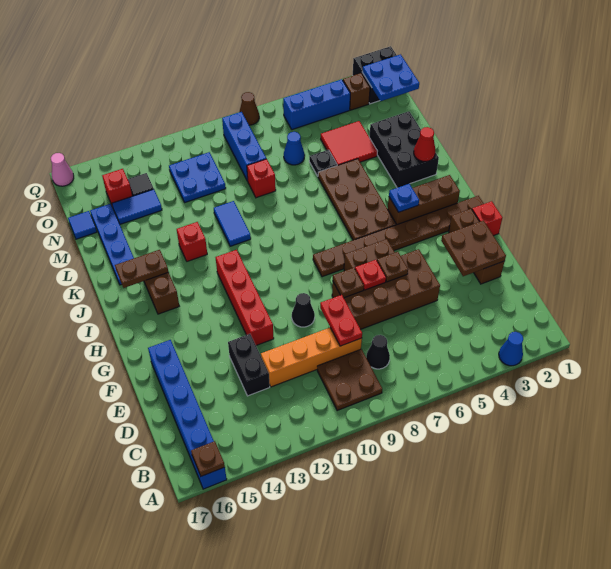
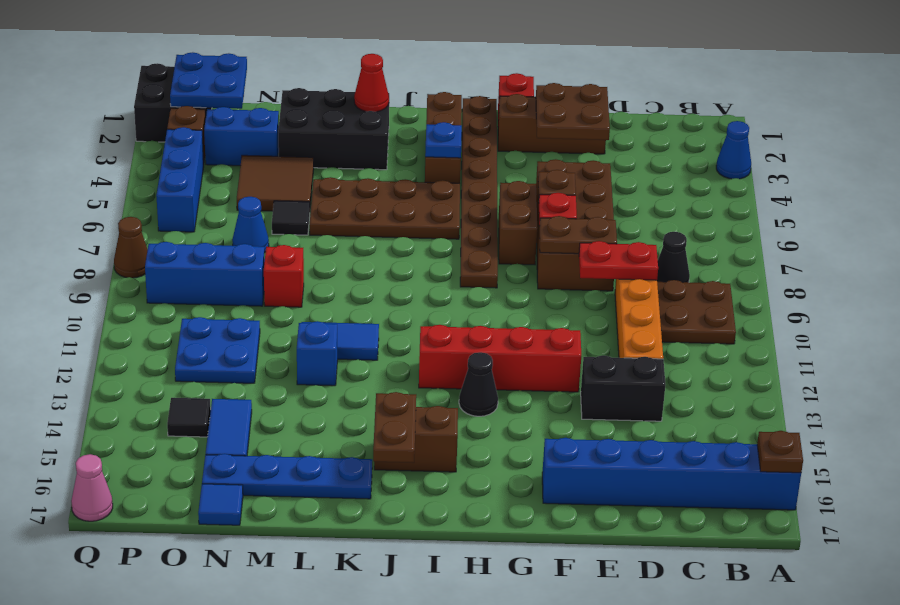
brown 1x1 plate [333,268,364,298] -> brown 1x2 plate [539,216,617,254]
black 1x1 cone [292,293,315,327] -> black 1x1 cone moved to [459,352,498,416]
red 1x1 brick [177,222,207,261] -> none
none -> blue 1x1 brick [297,321,337,386]
red 2x2 tile [321,121,377,165] -> brown 2x2 tile [237,155,314,211]
black 1x1 plate [309,150,337,176] -> black 1x1 tile [272,201,310,235]
none -> blue 1x2 brick [204,107,279,166]
red 1x1 brick [102,169,132,205] -> none

